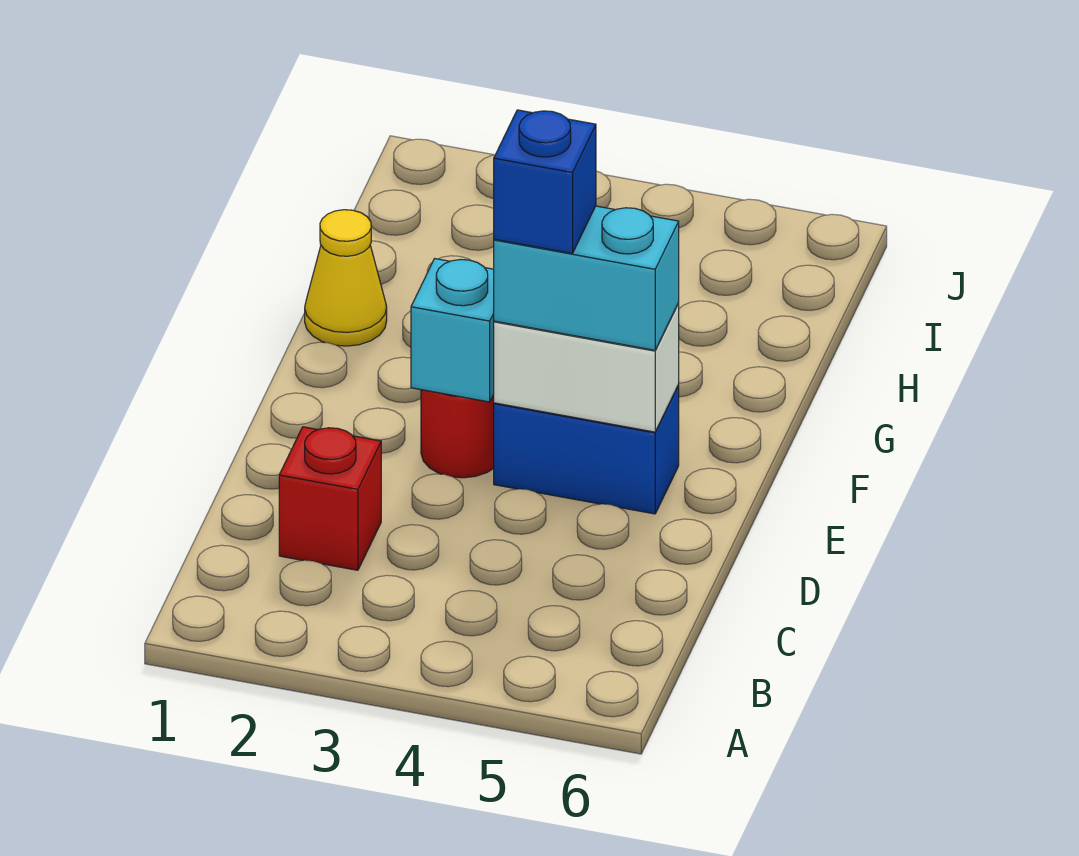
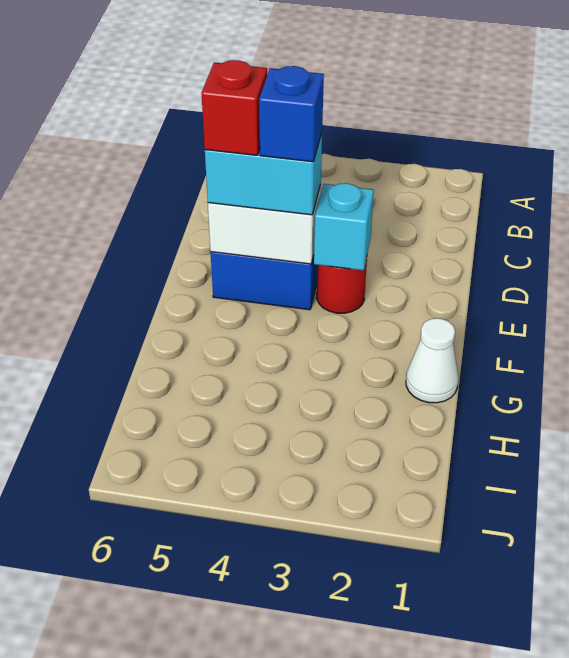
red 1x1 brick [279,427,381,570] -> red 1x1 brick moved to [201,60,267,155]
yellow 1x1 cone [305,210,387,346] -> white 1x1 cone [406,318,459,403]

